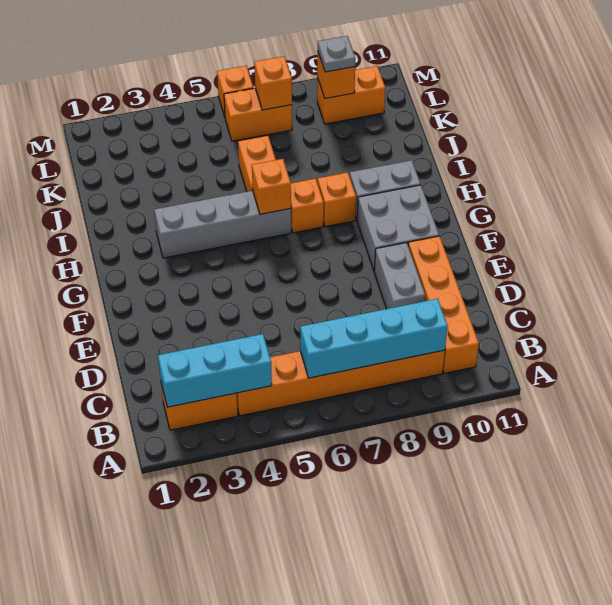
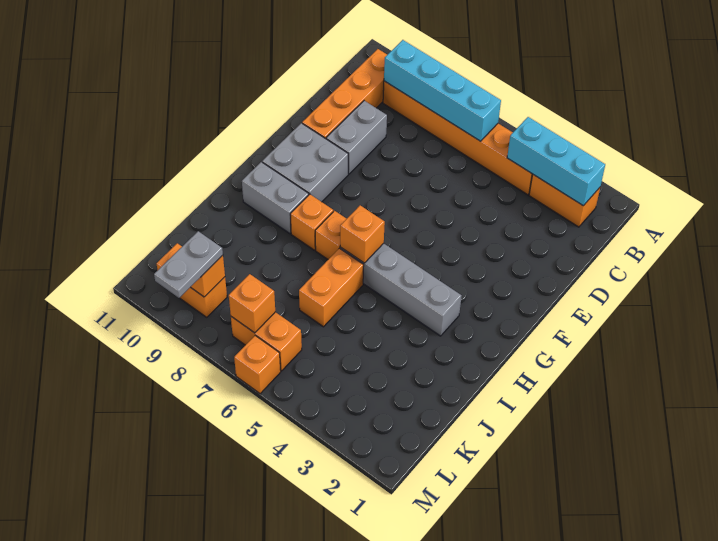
grey 1x1 plate [318,36,356,72] -> grey 1x2 plate [154,231,223,298]

